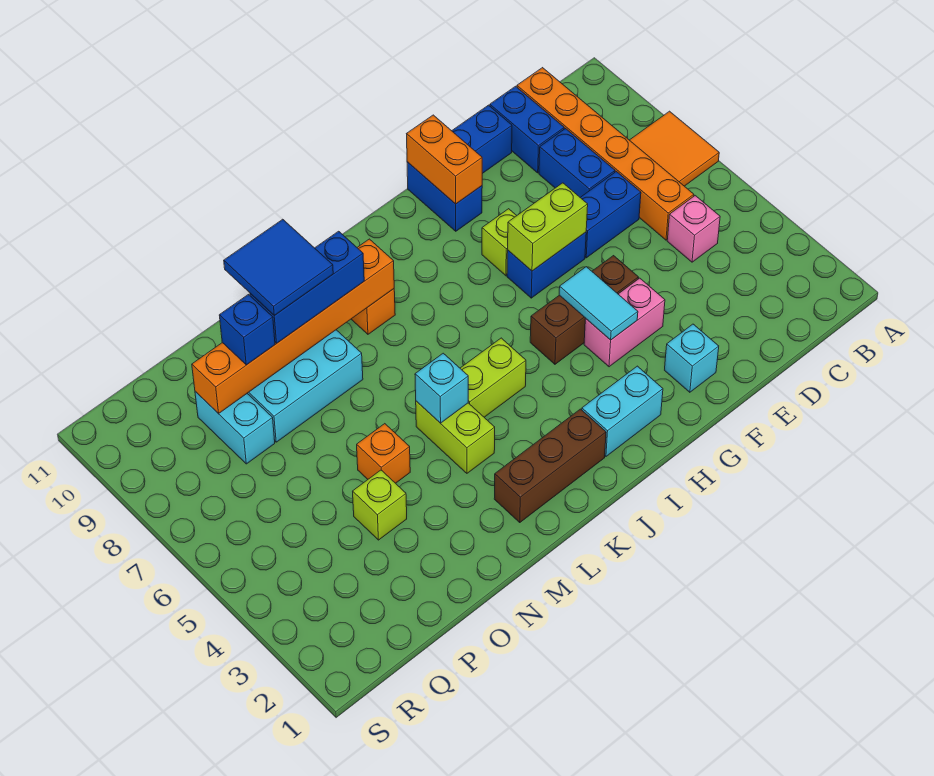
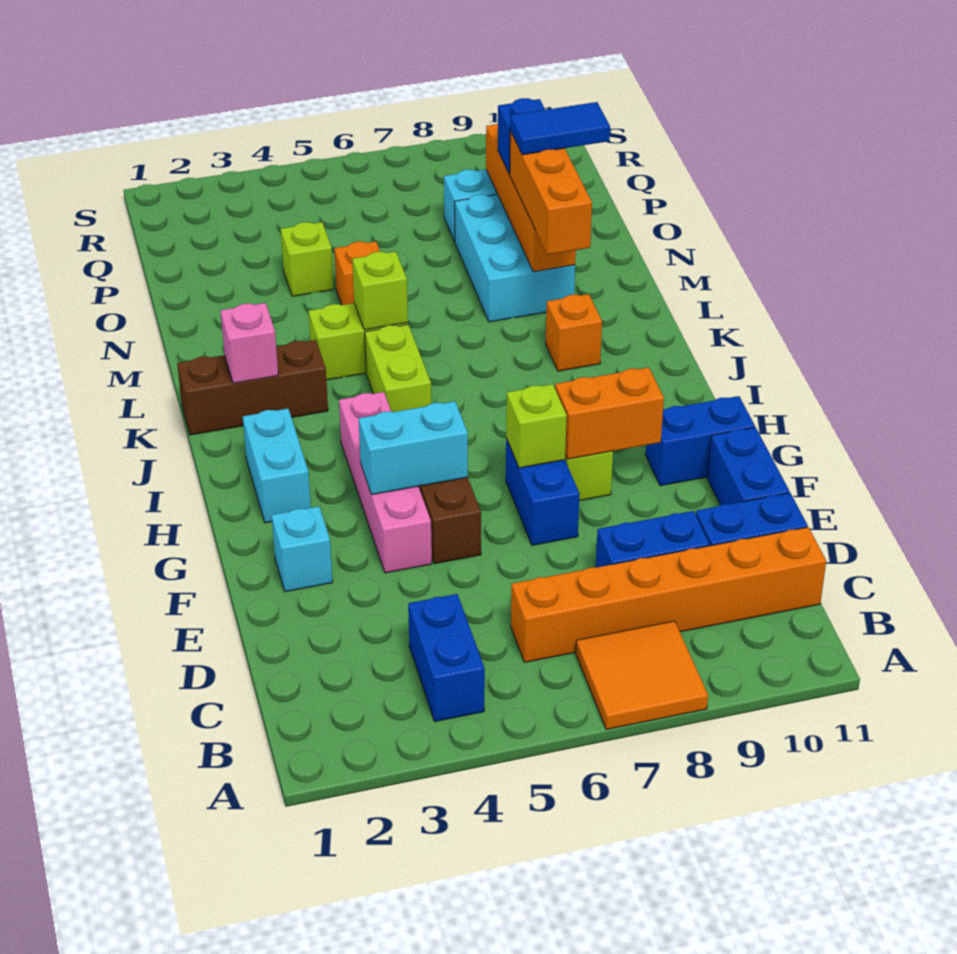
pink 1x1 brick [667,196,720,262] -> pink 1x1 brick moved to [221,303,278,383]
blue 1x2 brick [580,172,641,258] -> blue 1x2 brick moved to [408,594,485,721]
pink 1x2 brick [584,278,665,367] -> pink 1x4 brick [339,392,432,573]
lime 1x2 brick [508,183,588,271] -> lime 1x1 brick [506,384,567,468]
cyan 1x2 tile [559,267,638,340] -> cyan 1x2 brick [359,401,468,495]
orange 1x2 brick [407,115,482,204] -> orange 1x2 brick moved to [555,368,664,459]
brown 1x3 brick [494,409,606,522] -> brown 1x3 brick turned to [177,340,328,435]
orange 1x6 brick [192,239,394,414] -> orange 1x4 brick [486,124,576,272]
cyan 1x1 brick [415,353,468,423] -> lime 1x1 brick [352,251,408,330]
blue 1x3 brick [250,231,364,343] -> orange 1x3 brick [510,131,592,255]
blue 2x2 tile [224,219,333,316] -> blue 1x2 tile [510,102,610,155]

